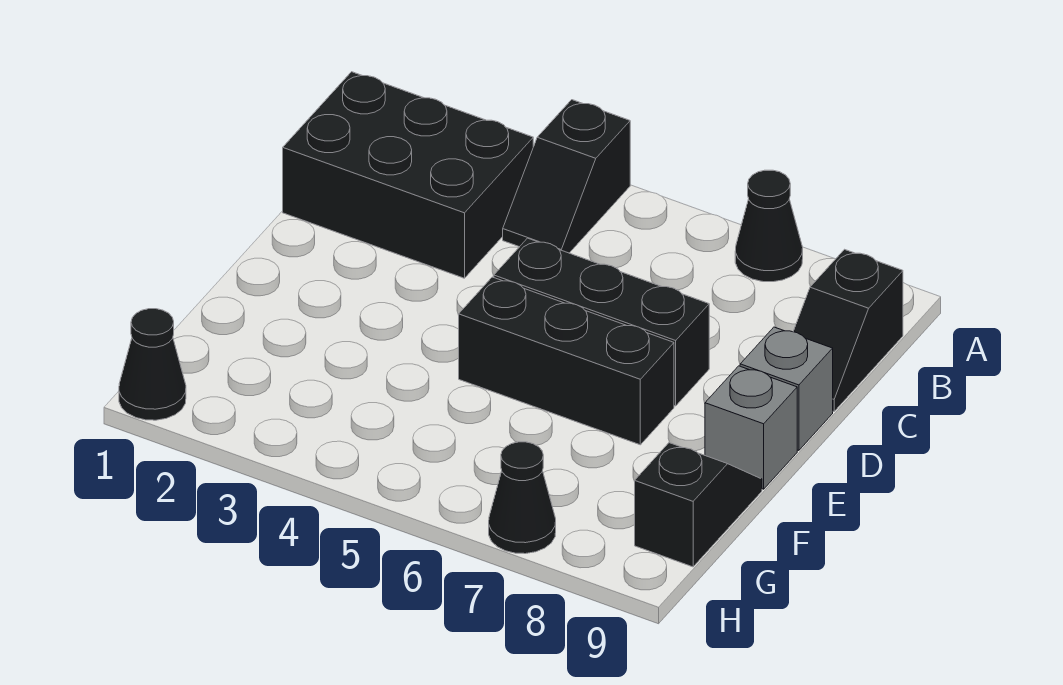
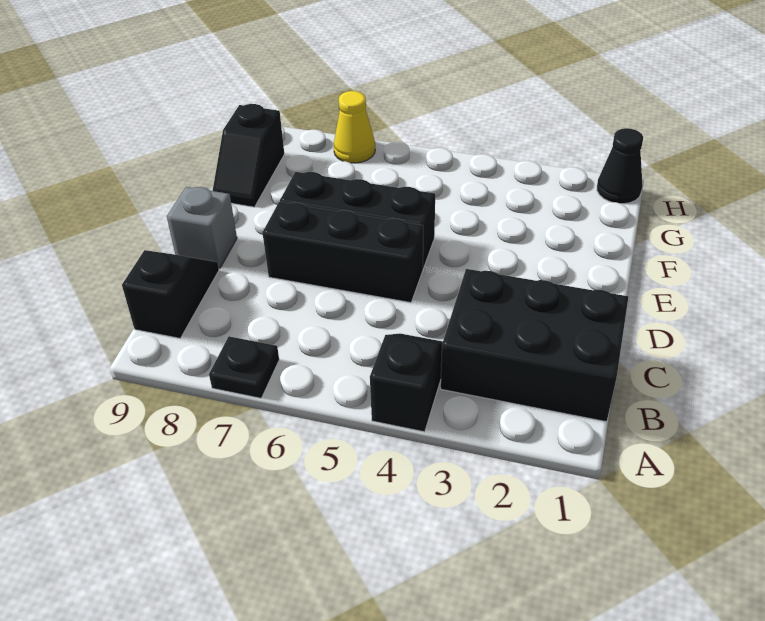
black 1x1 cone [735,170,803,282] -> black 1x1 plate [209,336,279,398]
grey 1x1 brick [705,366,797,489] -> none
black 1x1 cone [489,442,556,554] -> yellow 1x1 cone [334,91,375,163]

